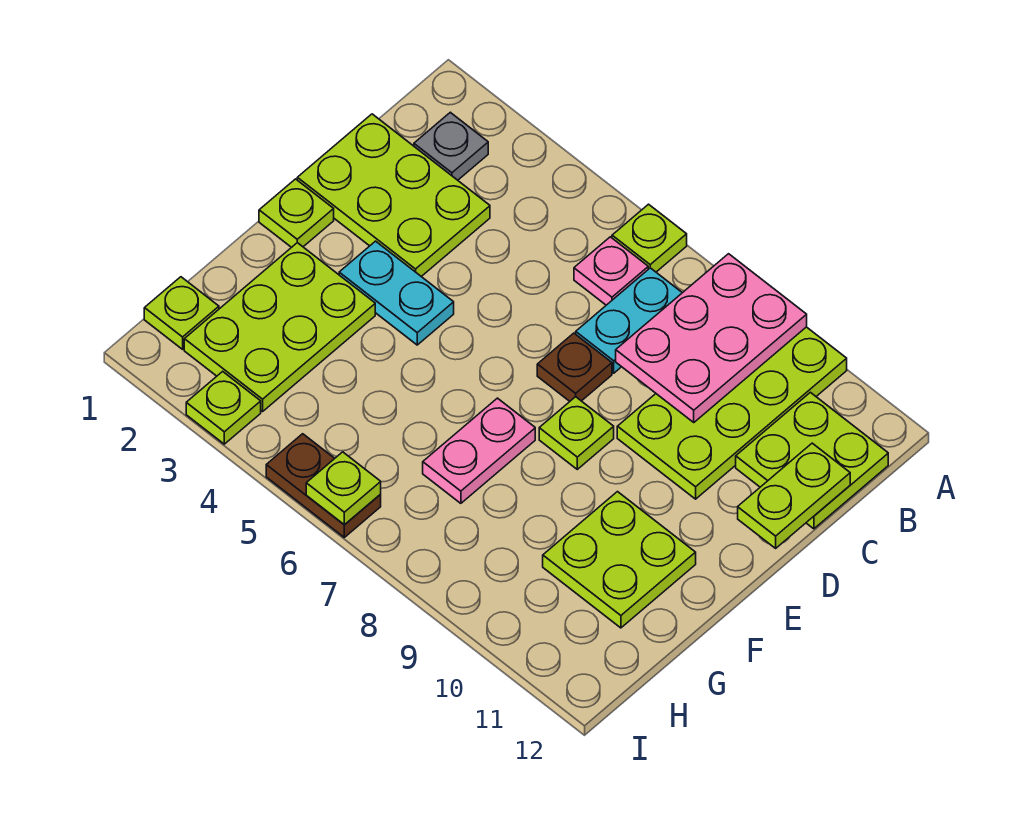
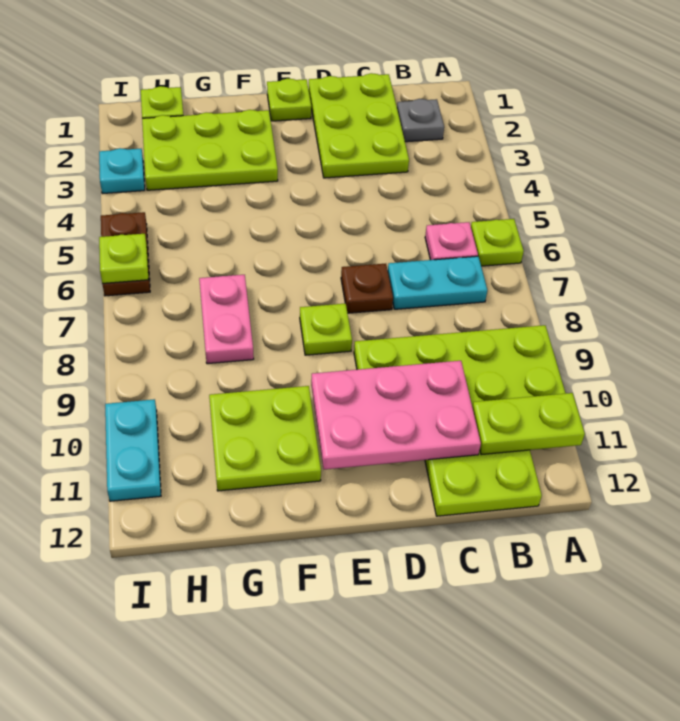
pink 2x3 plate [616,254,807,422] -> pink 2x3 plate moved to [311,361,481,469]
lime 1x2 plate [738,443,850,548] -> lime 1x2 plate moved to [472,393,585,455]
cyan 1x2 plate [339,241,454,345] -> cyan 1x2 plate moved to [105,399,161,501]
pink 1x2 plate [423,398,535,503] -> pink 1x2 plate turned to [199,275,254,364]
lime 1x1 plate [186,371,261,444] -> cyan 1x1 plate [99,148,145,194]

